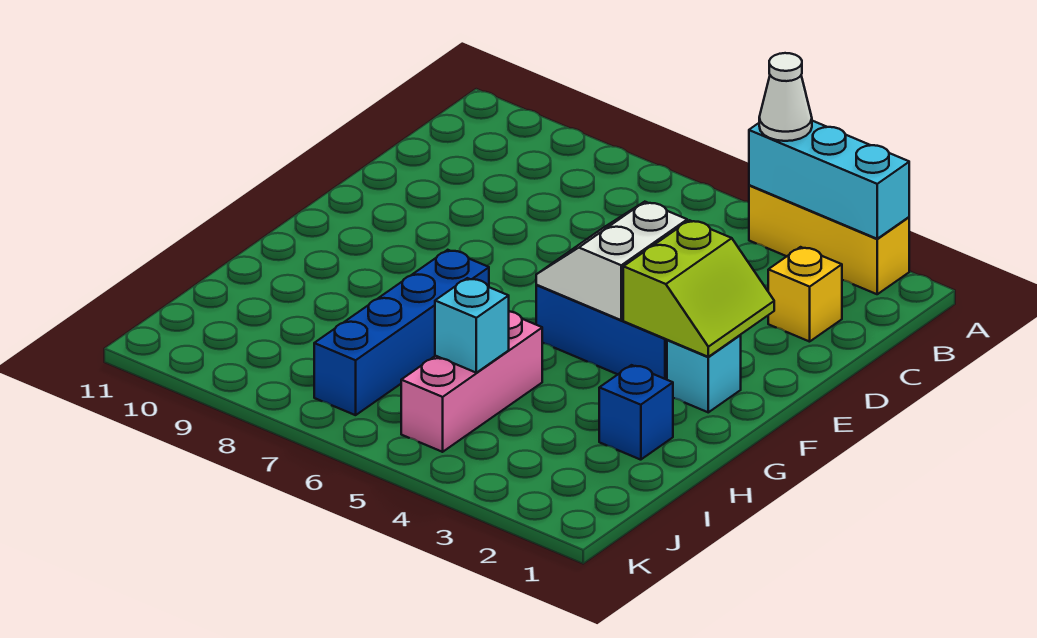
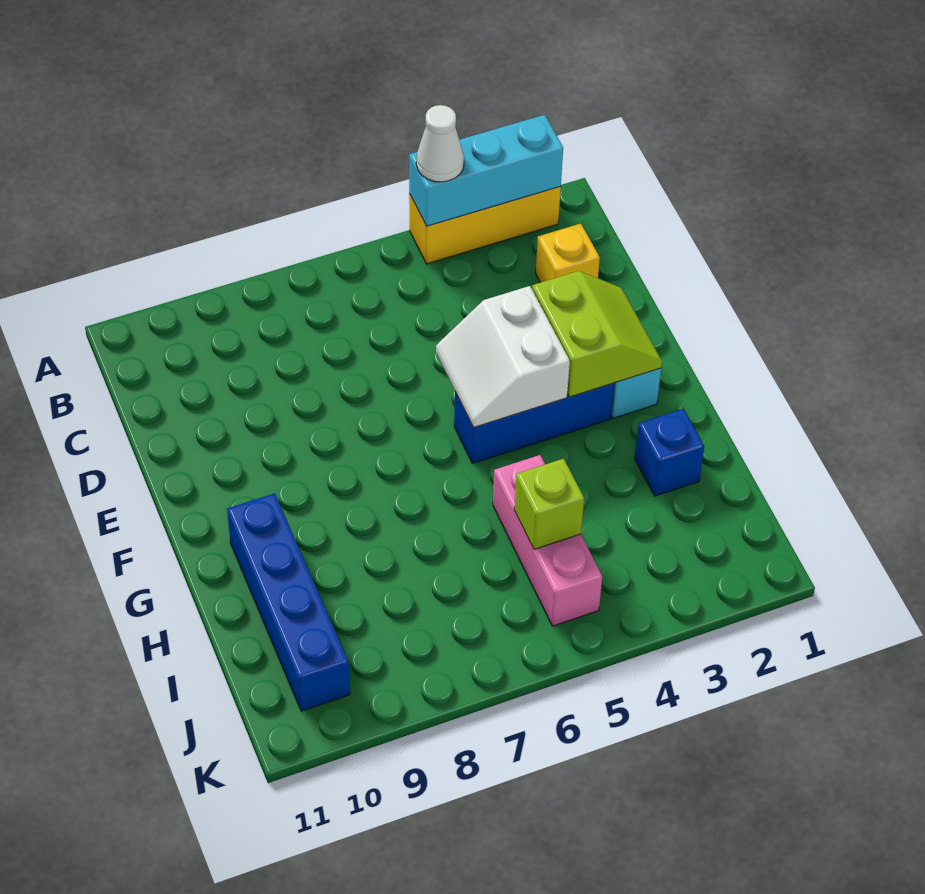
blue 1x4 brick [314,250,489,415] -> blue 1x4 brick moved to [227,493,350,711]
cyan 1x1 brick [435,278,509,373] -> lime 1x1 brick [514,459,584,549]

